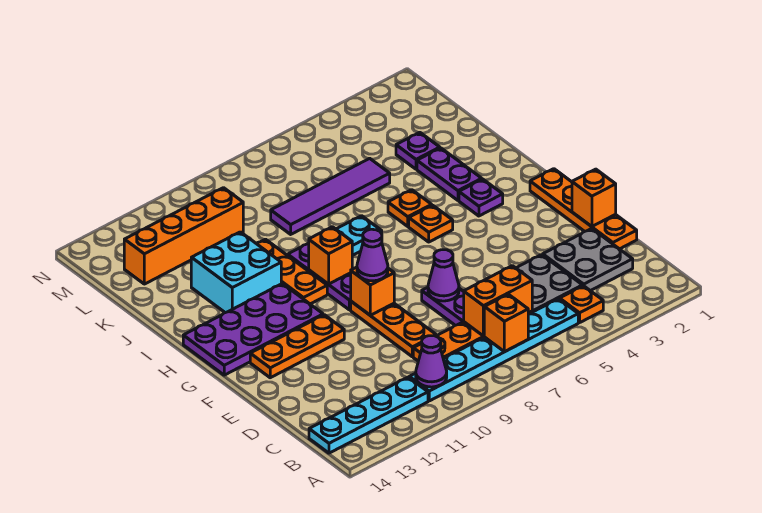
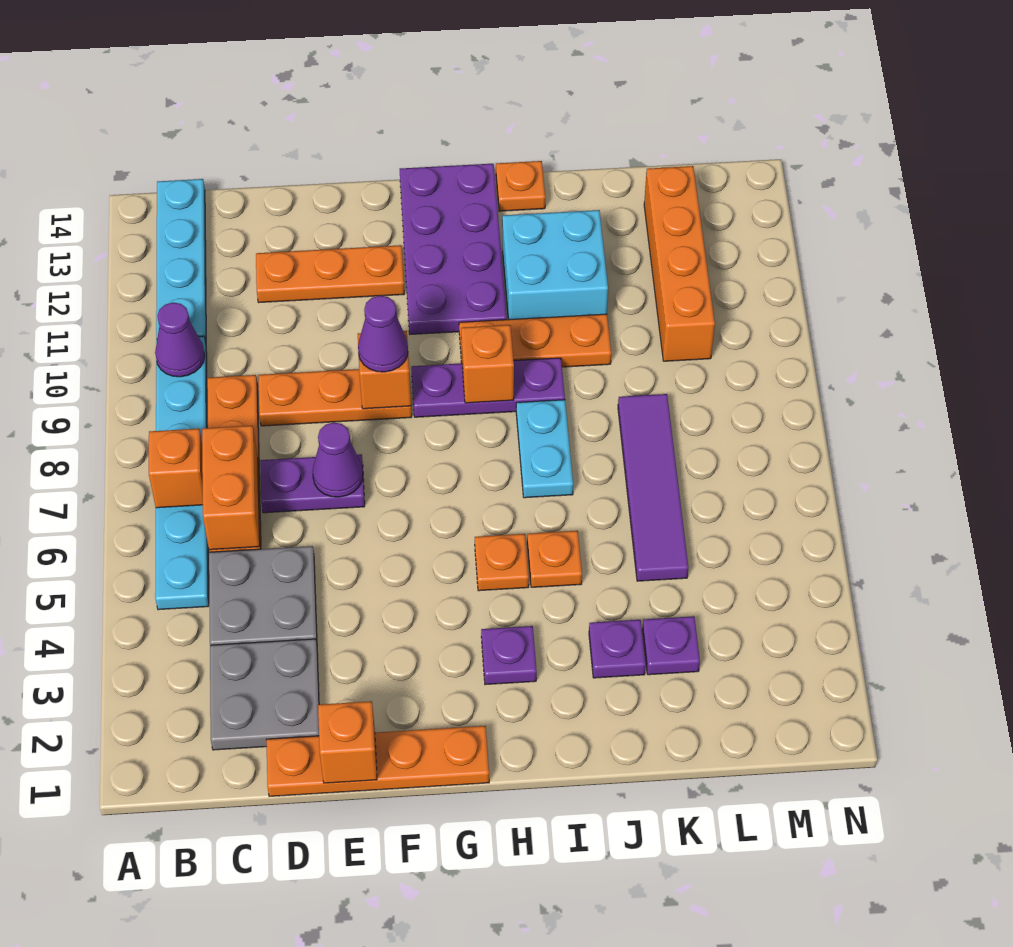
orange 1x1 plate [560,286,603,323] -> orange 1x1 plate moved to [496,161,545,211]
orange 1x3 plate [250,315,344,378] -> orange 1x3 plate turned to [256,245,404,303]
purple 1x2 plate [417,148,482,200] -> purple 1x1 plate [589,620,646,678]

